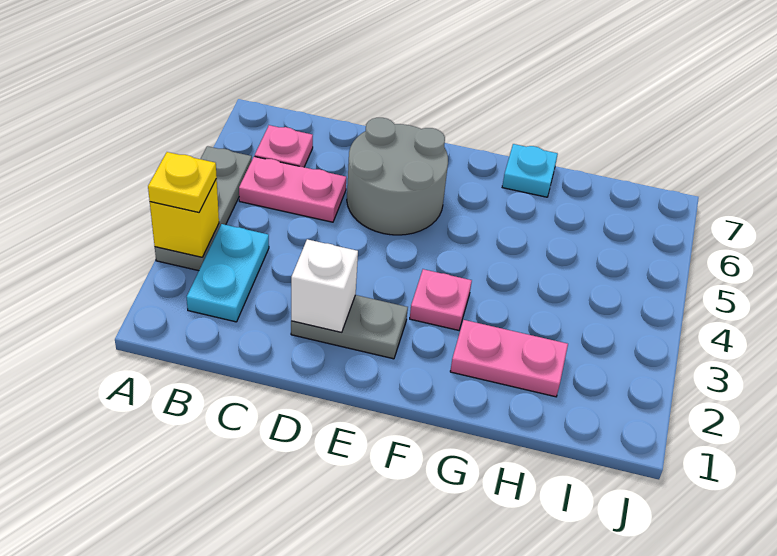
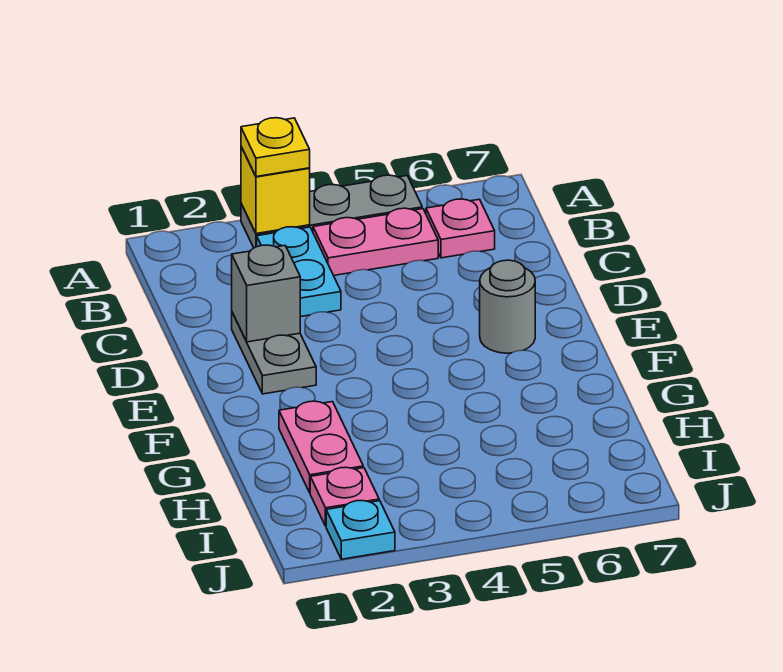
cyan 1x2 plate [187,224,269,322] -> cyan 1x2 plate turned to [257,227,341,317]
pink 1x2 plate [239,156,346,222] -> pink 1x2 plate turned to [313,208,438,276]
white 1x1 brick [291,239,358,332] -> grey 1x1 brick [232,245,300,342]
grey 2x2 round brick [347,118,448,235] -> grey 1x1 round brick [480,260,535,353]
pink 1x1 plate [410,269,472,330] -> pink 1x1 plate moved to [310,467,379,526]
cyan 1x1 plate [502,144,558,197] -> cyan 1x1 plate moved to [326,501,395,559]

